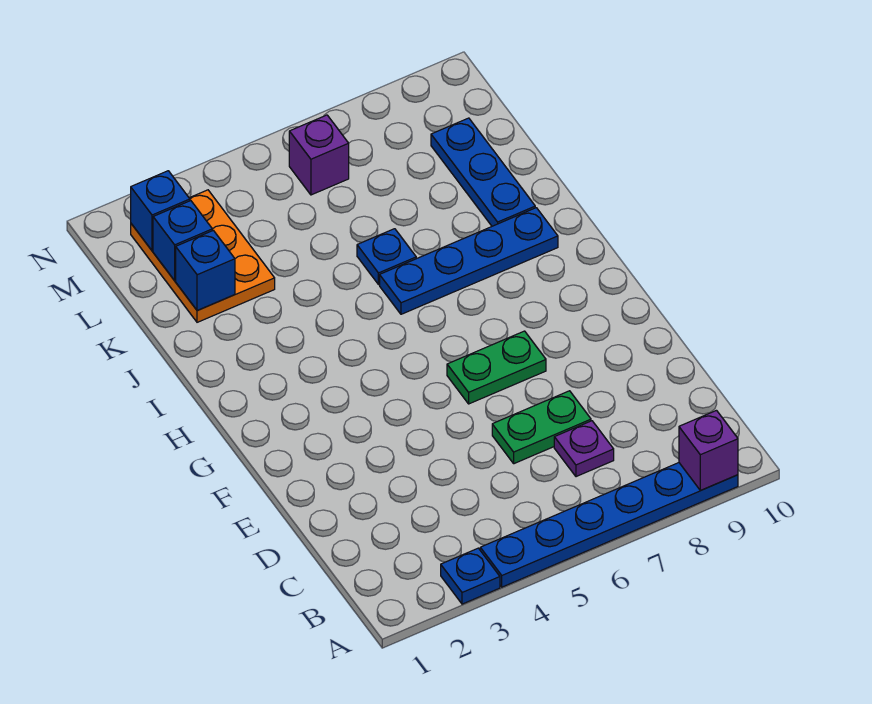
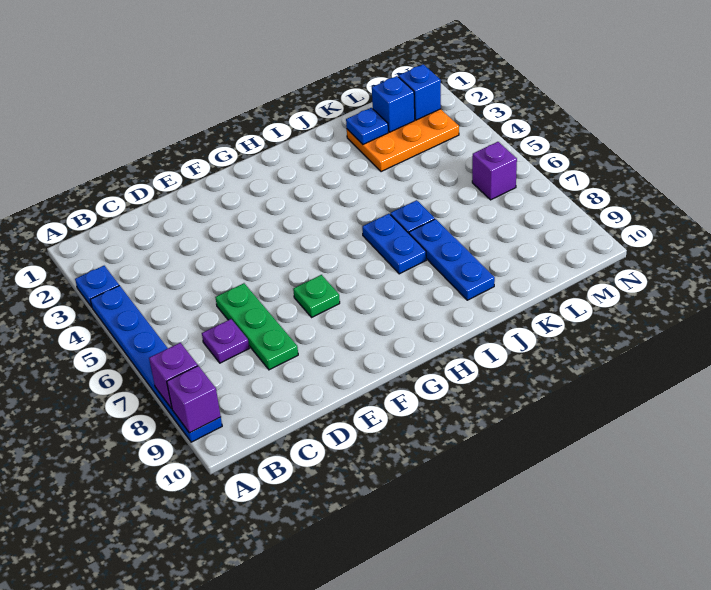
none -> purple 1x1 brick [149,343,198,409]
green 1x2 plate [492,391,591,464] -> green 1x3 plate [215,283,298,370]
green 1x2 plate [447,331,546,404] -> green 1x1 plate [293,275,340,317]
blue 1x4 plate [380,208,558,314] -> blue 1x2 plate [362,214,426,274]
blue 1x3 plate [431,118,535,226] -> blue 1x3 plate turned to [409,219,495,300]
blue 1x1 brick [176,230,235,311] -> blue 1x1 plate [346,108,388,144]

